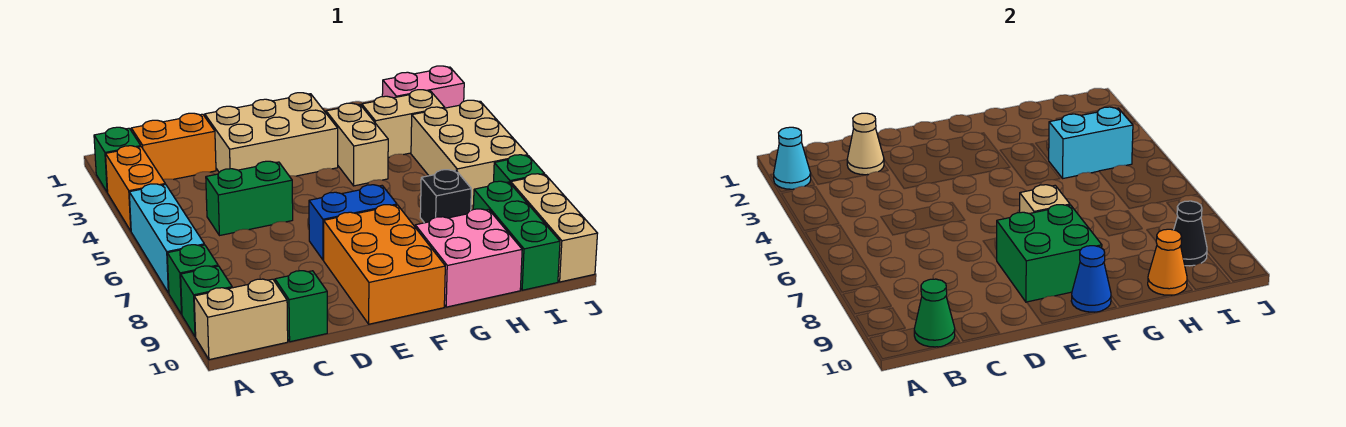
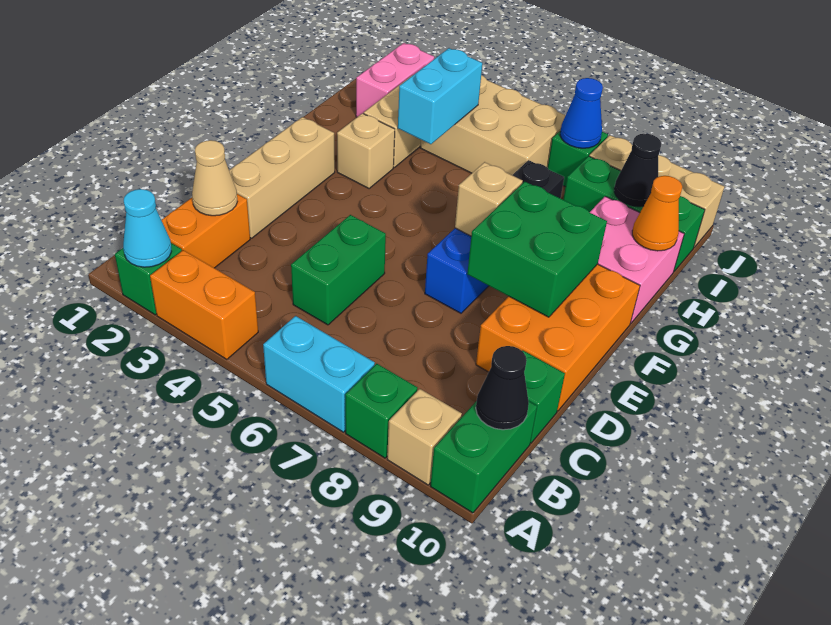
cyan 1x3 brick [129,184,204,293] -> cyan 1x2 brick [263,316,375,432]
green 1x1 brick [181,266,232,337] -> tan 1x1 brick [387,389,462,485]
tan 1x2 brick [194,279,288,360] -> green 1x2 brick [430,401,537,513]
green 1x1 cone [914,279,955,347] -> black 1x1 cone [476,346,529,430]
tan 2x3 brick [205,93,338,176] -> tan 1x3 brick [229,117,335,238]
orange 2x3 brick [324,205,445,324] -> orange 2x3 brick turned to [476,264,640,411]
blue 1x1 cone [1071,246,1111,312] -> blue 1x1 cone moved to [560,78,603,148]
tan 1x2 brick [326,103,388,186] -> tan 1x1 brick [337,113,395,189]

